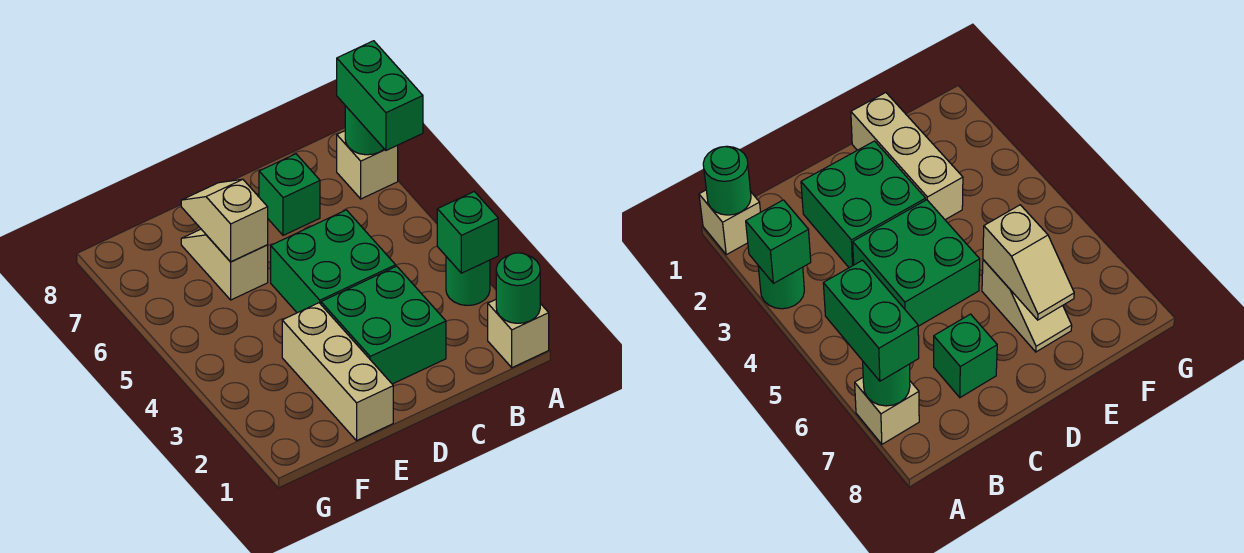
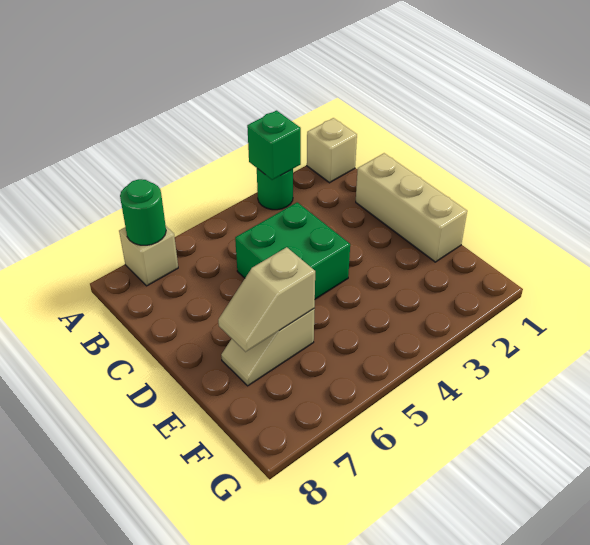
green 1x1 round brick [496,253,540,323] -> none
green 1x2 brick [337,41,423,150] -> none
green 2x2 brick [321,266,446,384] -> none
green 1x1 brick [259,154,320,235] -> none
tan 1x3 brick [282,303,393,441] -> tan 1x3 brick turned to [356,153,467,262]

